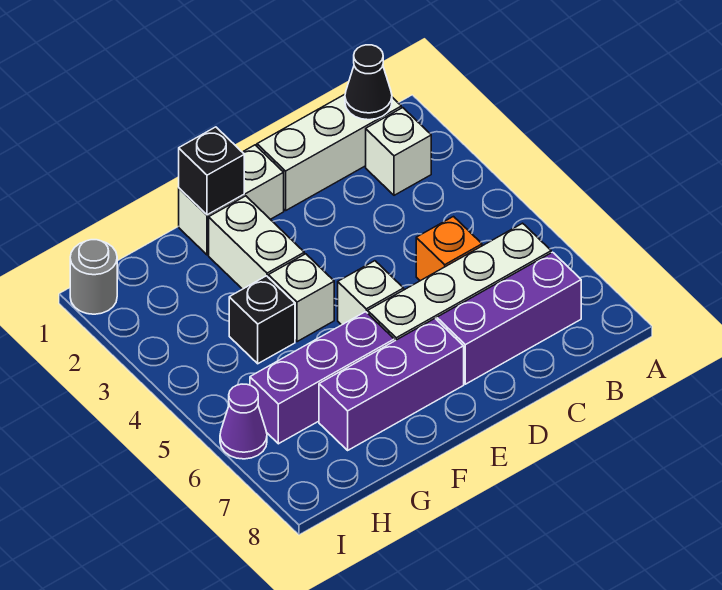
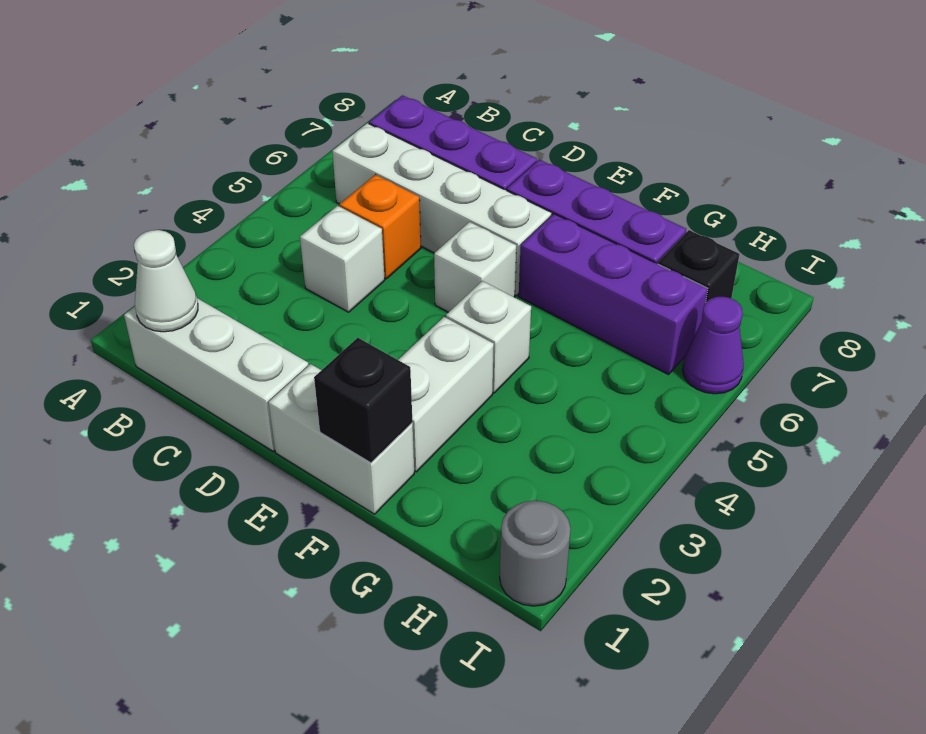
black 1x1 cone [345,45,392,120] -> white 1x1 cone [134,230,198,332]
white 1x1 brick [366,108,431,195] -> white 1x1 brick moved to [300,206,385,312]
black 1x1 brick [229,276,295,364] -> black 1x1 brick moved to [658,230,740,302]

